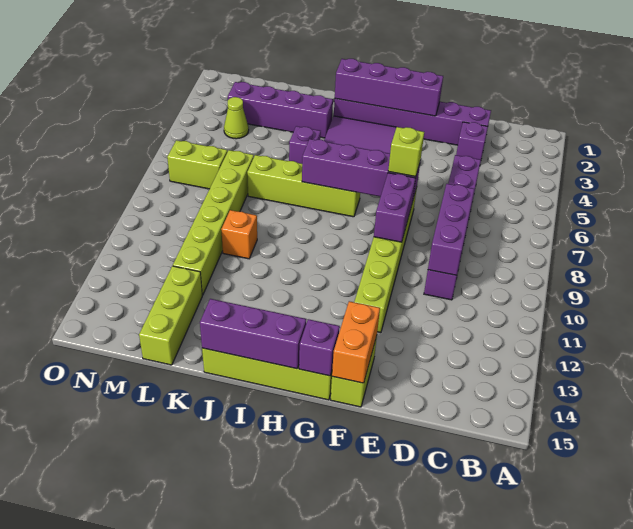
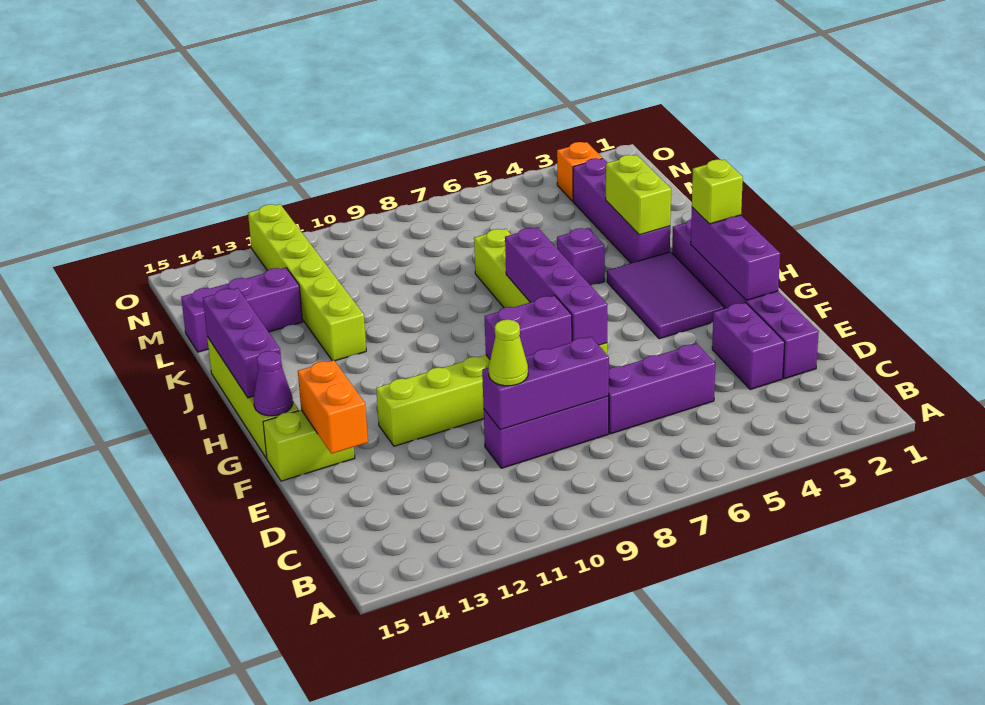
purple 1x1 brick [456,122,488,163] -> purple 1x2 brick [712,303,785,390]
purple 1x4 brick [335,59,443,116] -> purple 1x3 brick [691,207,780,300]
lime 1x1 brick [388,127,424,177] -> lime 1x1 brick moved to [692,160,743,224]
orange 1x2 brick [332,301,380,383] -> orange 1x2 brick turned to [298,360,368,454]
purple 1x1 brick [299,319,340,376] -> purple 1x1 cone [254,351,293,416]
orange 1x1 brick [221,210,257,259] -> orange 1x1 brick moved to [557,142,602,201]
lime 1x6 brick [173,150,254,295] -> lime 1x6 brick turned to [248,204,366,361]
lime 1x3 brick [139,266,202,365] -> purple 1x3 brick [181,268,302,352]
lime 1x1 cone [224,97,249,139] -> lime 1x1 cone moved to [489,320,528,386]
lime 1x2 brick [167,140,227,189] -> lime 1x2 brick moved to [606,155,671,235]

